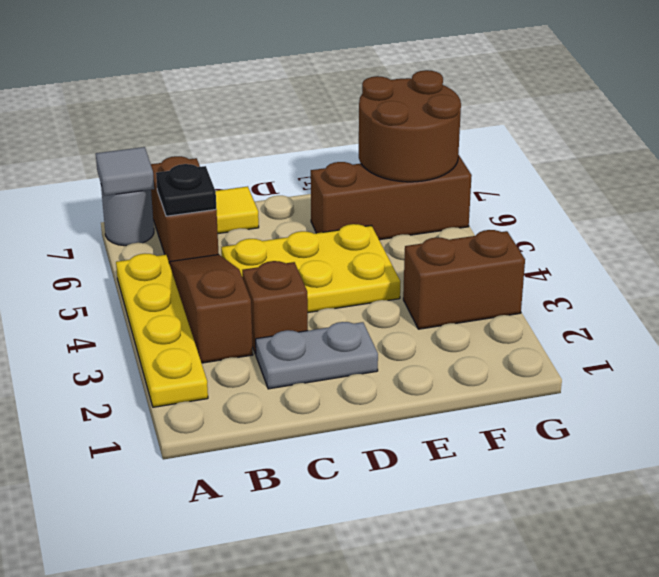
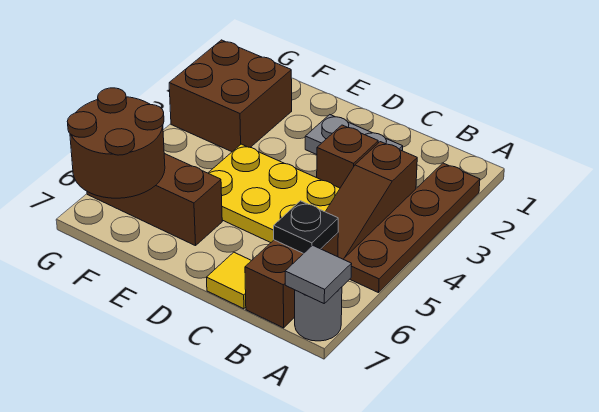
yellow 1x4 plate [116,254,208,407] -> brown 1x4 plate [343,163,480,293]
brown 1x2 brick [403,230,525,329] -> brown 2x2 brick [169,40,292,152]

